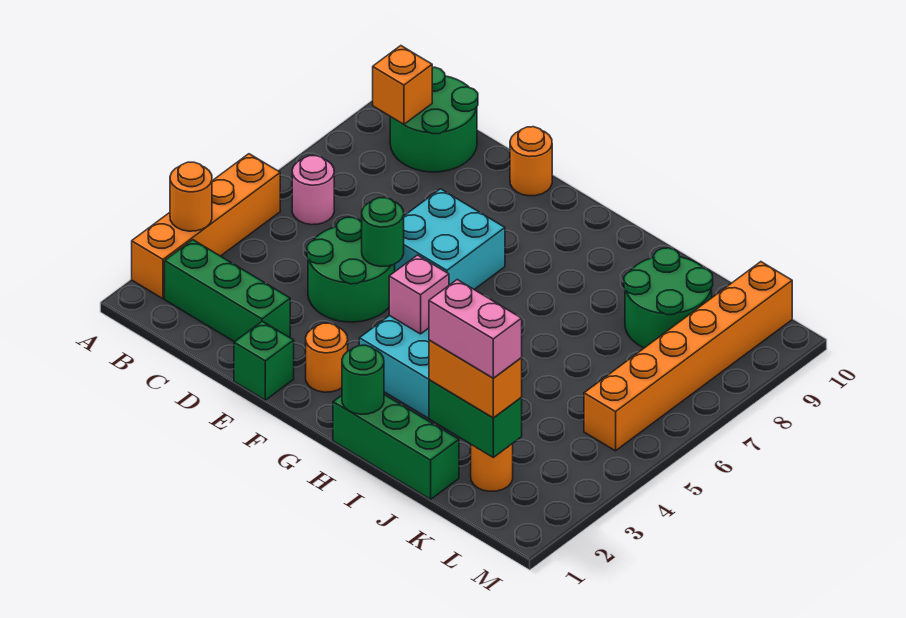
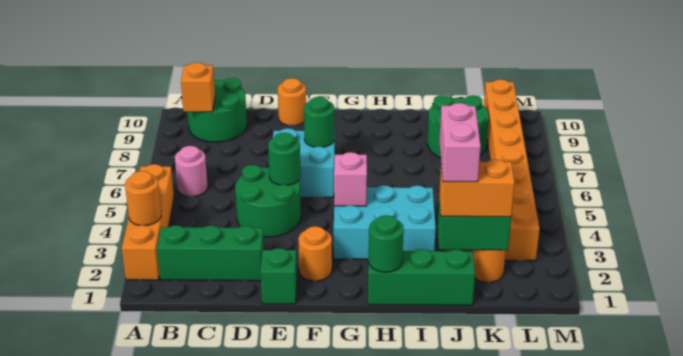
none -> green 1x1 round brick [304,97,334,147]
pink 1x2 brick [429,280,522,378] -> pink 1x2 brick turned to [439,103,481,182]
orange 1x6 brick [584,262,792,451] -> orange 1x8 brick [484,79,539,260]

